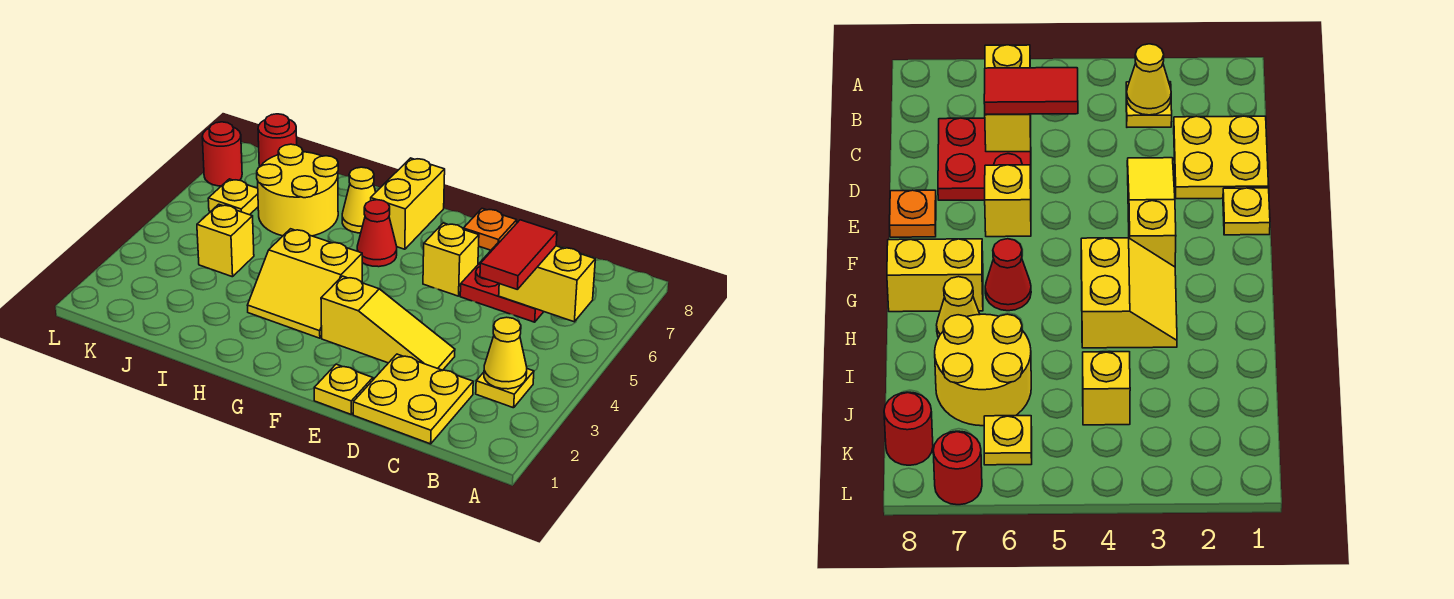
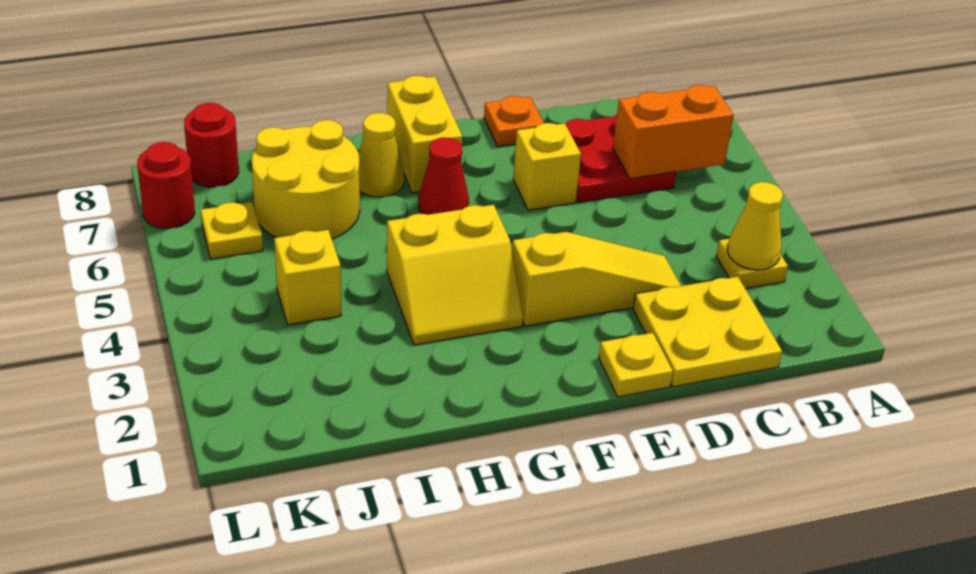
yellow 1x2 brick [499,246,595,322] -> orange 1x2 brick [613,85,734,179]
red 1x2 tile [480,220,557,289] -> none

